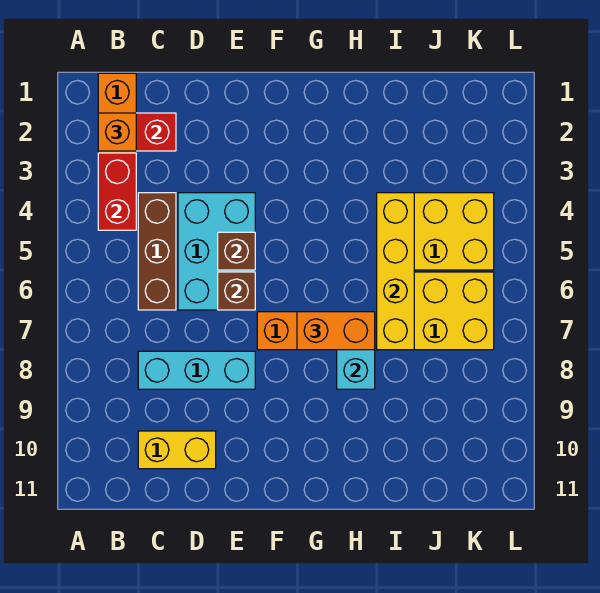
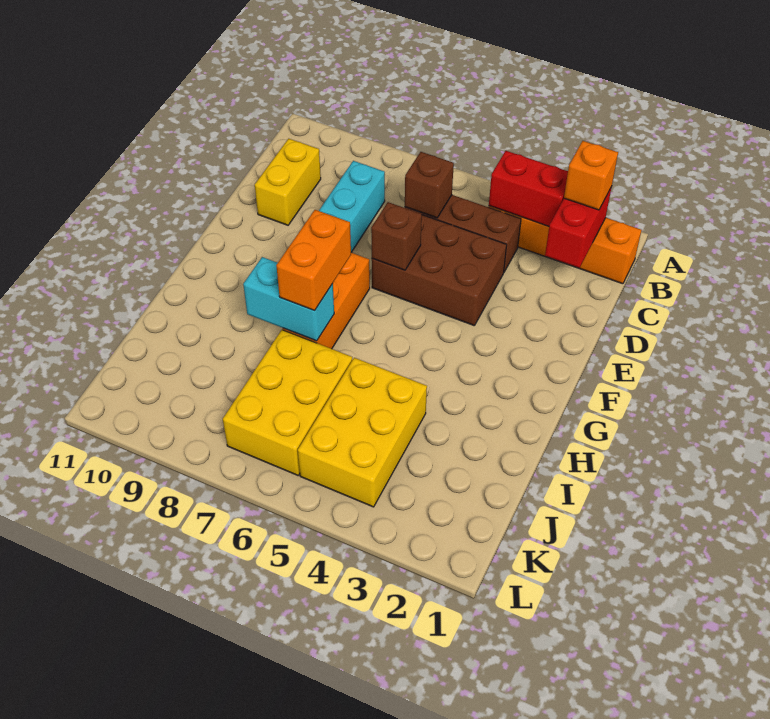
cyan 2x3 brick [178,193,255,310] -> brown 2x3 brick [372,215,507,326]
brown 1x1 brick [218,232,255,270] -> brown 1x1 brick moved to [405,152,454,218]
yellow 1x4 brick [377,193,414,350] -> none

